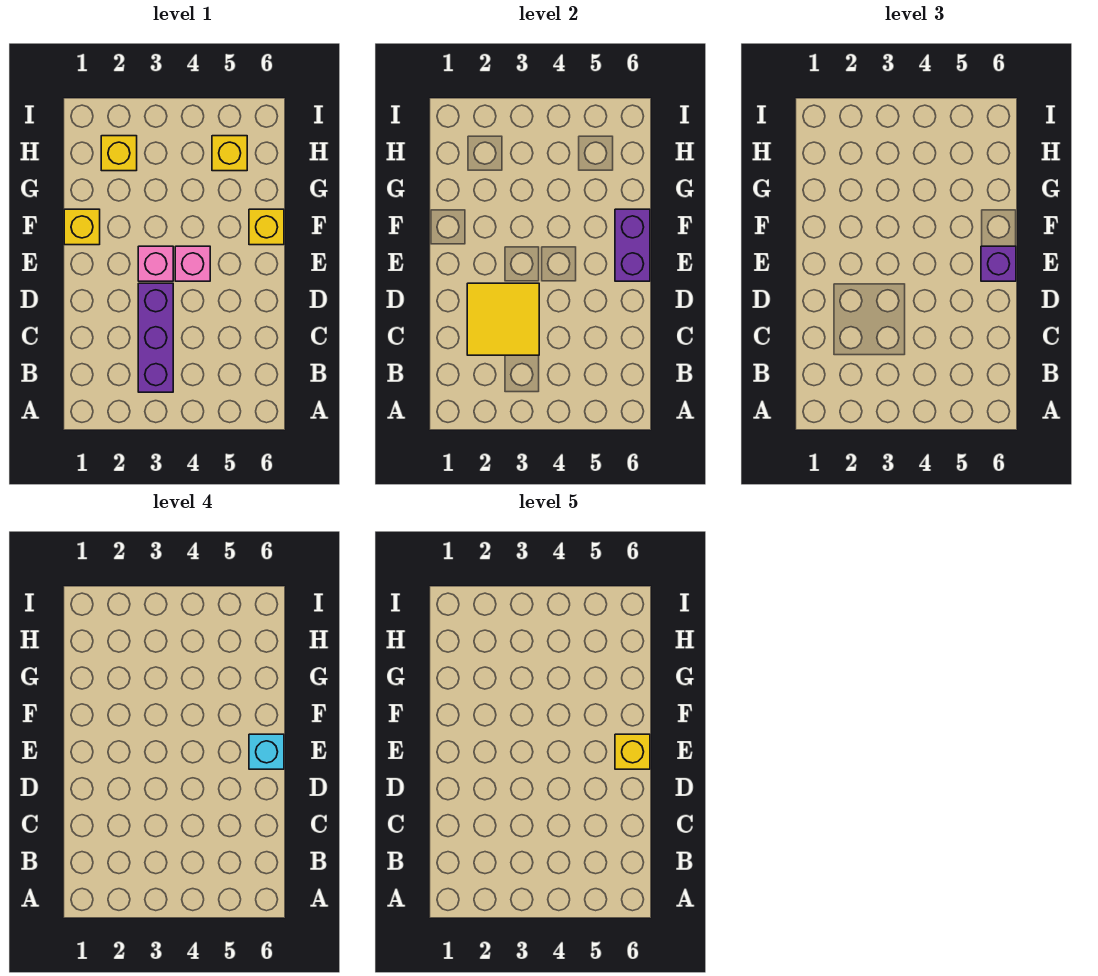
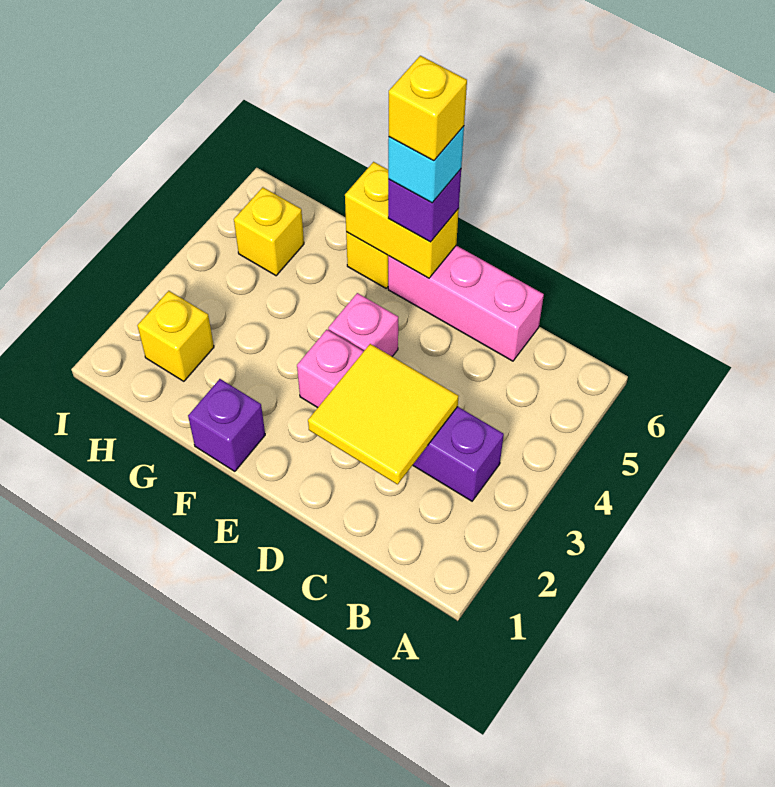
none -> pink 1x3 brick [388,246,544,361]
purple 1x2 brick [615,209,650,281] -> yellow 1x2 brick [345,162,459,278]
yellow 1x1 brick [64,209,100,245] -> purple 1x1 brick [188,379,265,471]

